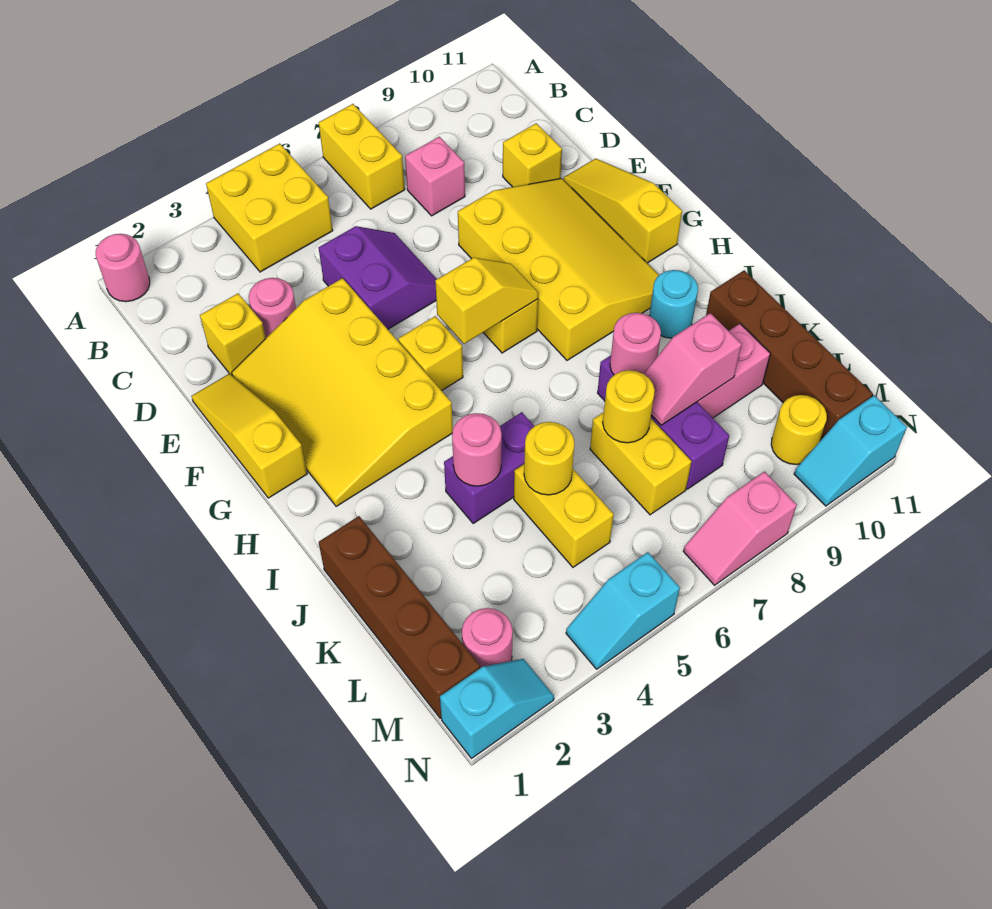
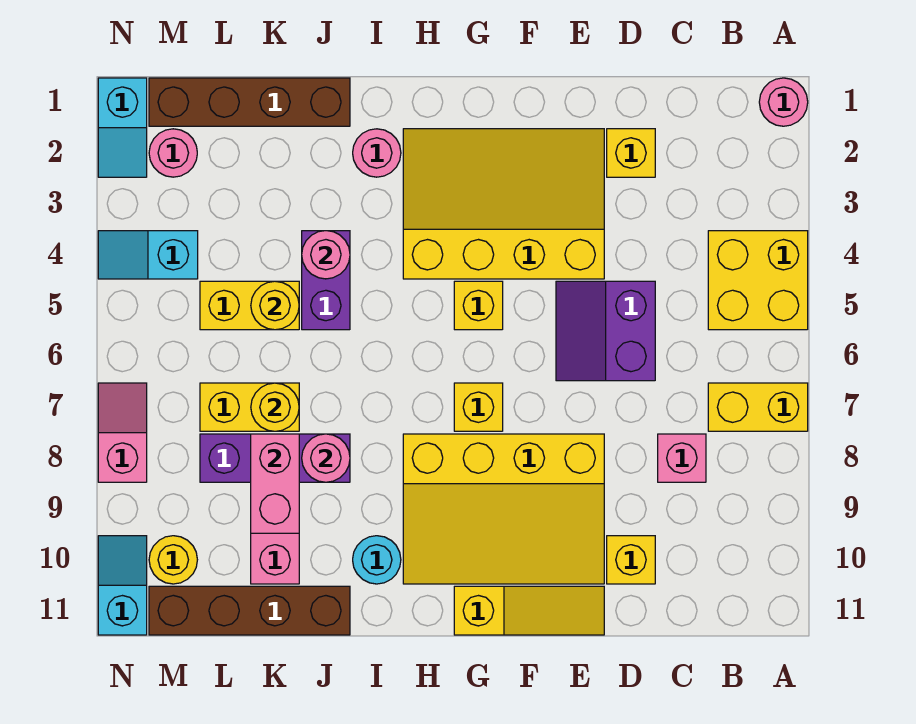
pink 1x1 round brick [249,278,296,338] -> pink 1x1 round brick moved to [353,129,401,177]
purple 2x2 slope [319,226,437,329] -> purple 2x2 slope turned to [556,281,655,381]
yellow 1x3 slope [191,373,307,498] -> none
yellow 1x2 slope [435,258,538,344] -> none
pink 1x2 slope [644,313,742,425] -> pink 1x2 brick [251,434,299,533]
cyan 1x2 slope [566,552,680,669] -> cyan 1x2 slope turned to [98,231,198,279]

